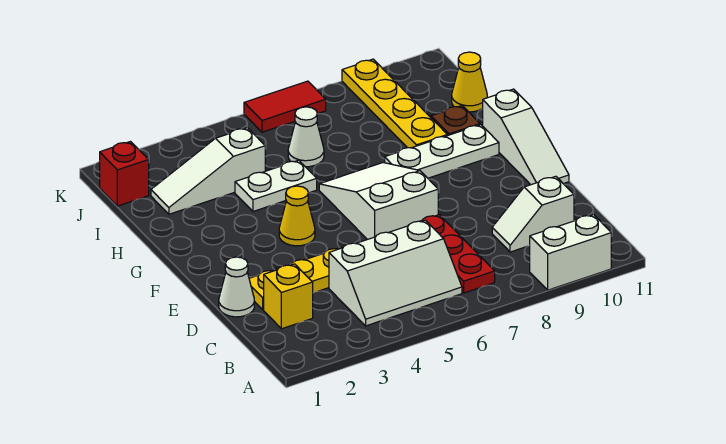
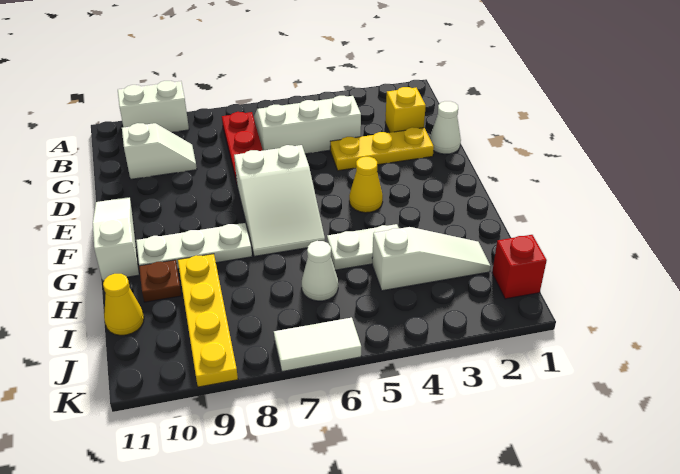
red 1x2 tile [244,81,326,132] -> white 1x2 tile [274,318,361,372]

